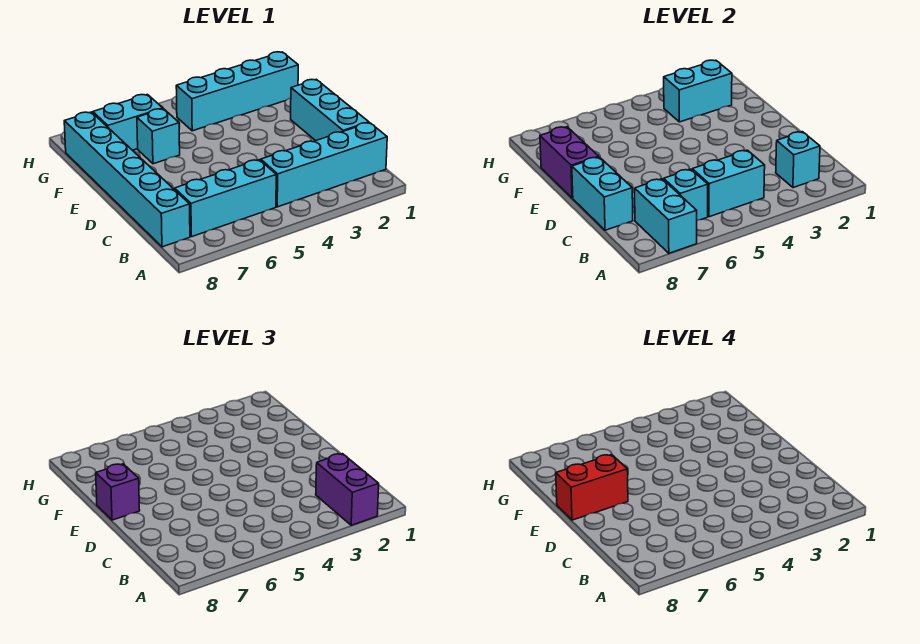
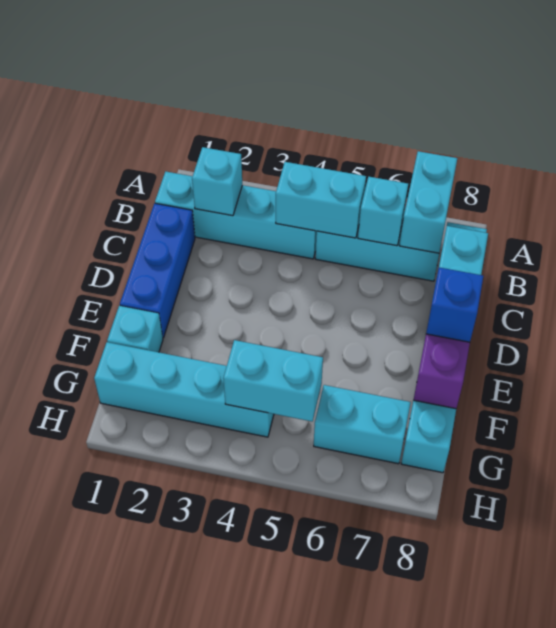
purple 1x2 brick [316,454,379,525] -> none
cyan 1x3 brick [291,79,369,141] -> blue 1x3 brick [120,203,195,338]
red 1x2 brick [556,455,628,520] -> none
purple 1x1 brick [96,464,140,520] -> blue 1x1 brick [426,267,483,342]
cyan 1x1 brick [137,109,180,164] -> cyan 1x1 brick moved to [107,306,163,352]
cyan 1x2 brick [664,60,732,122] -> cyan 1x2 brick moved to [223,340,323,421]

